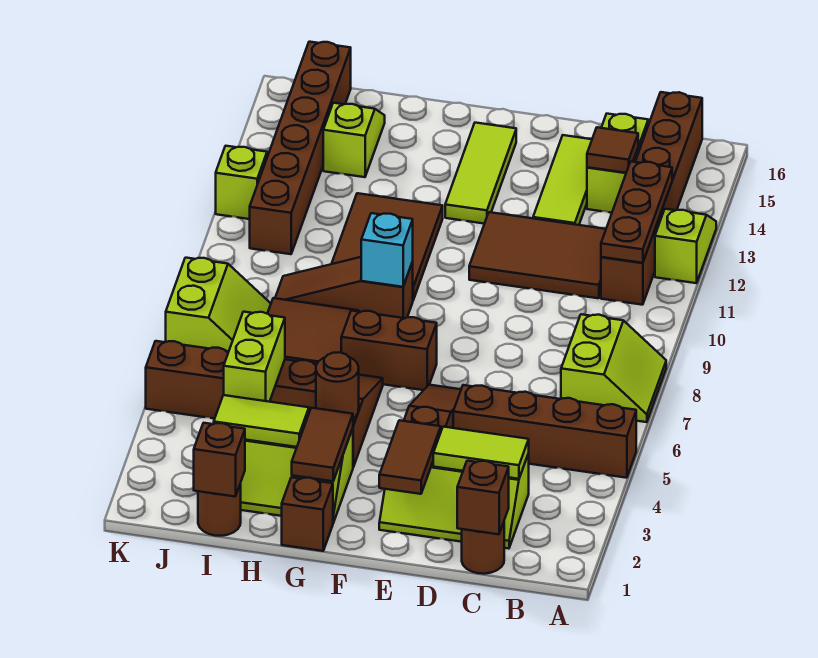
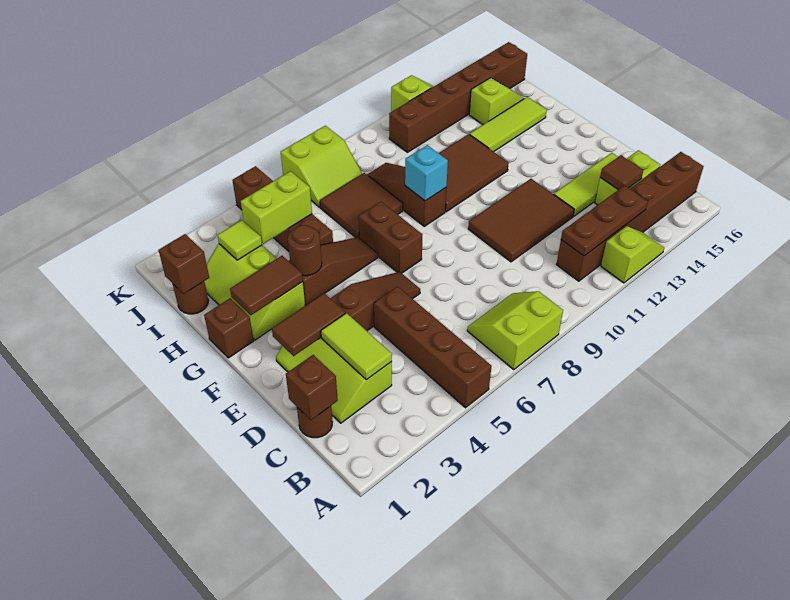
lime 2x2 slope [561,314,666,422] -> lime 2x2 slope turned to [467,291,563,370]
brown 2x3 tile [469,212,606,298] -> brown 2x3 tile turned to [468,179,574,262]
lime 1x3 tile [445,123,516,224] -> lime 1x3 tile moved to [470,97,547,152]
lime 1x2 tile [214,395,309,447] -> lime 1x1 tile [217,220,262,260]

